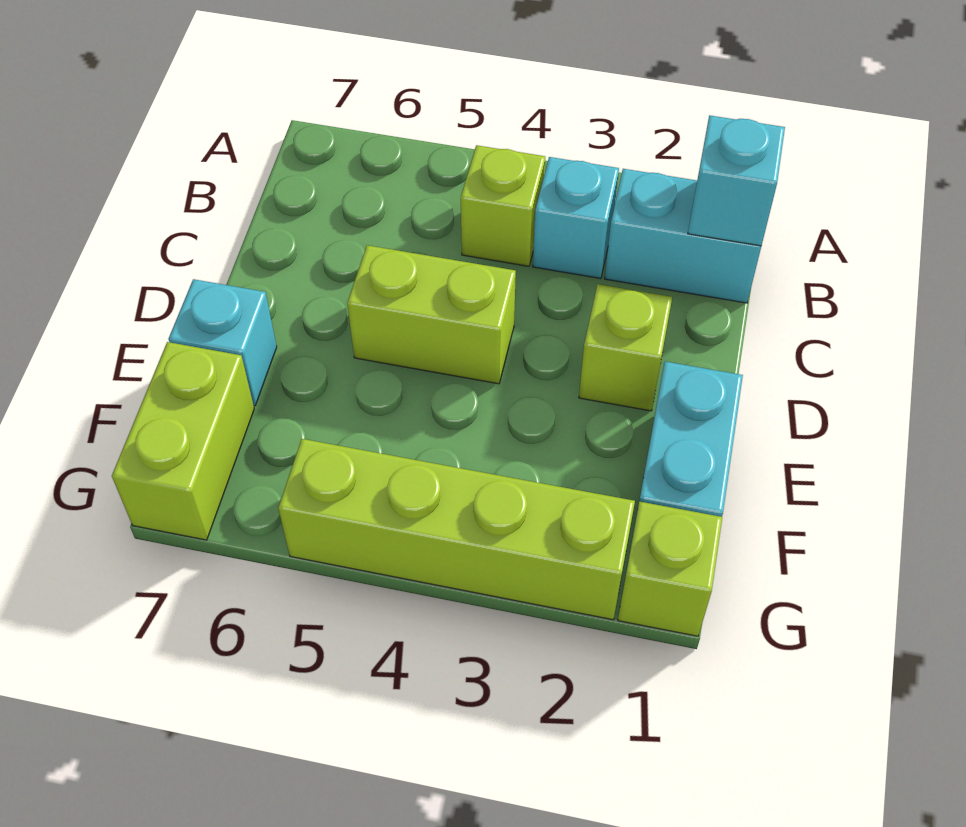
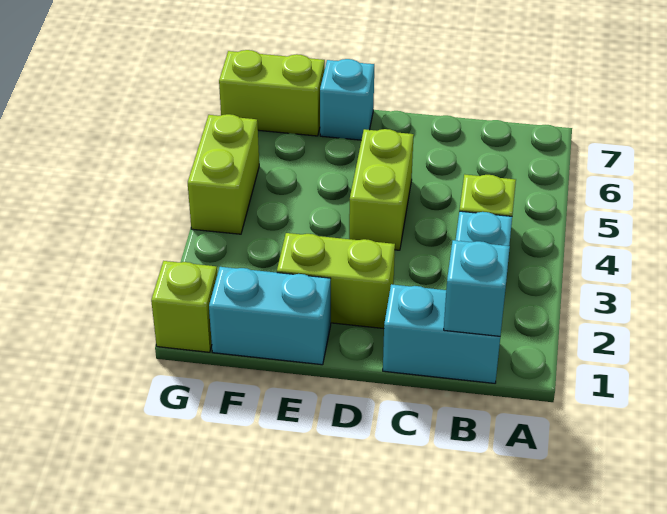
cyan 1x2 brick [605,169,761,303] -> cyan 1x2 brick turned to [383,284,500,383]
lime 1x1 brick [579,284,672,411] -> lime 1x2 brick [277,233,395,329]
lime 1x4 brick [278,439,635,620] -> lime 1x2 brick [188,114,259,234]

